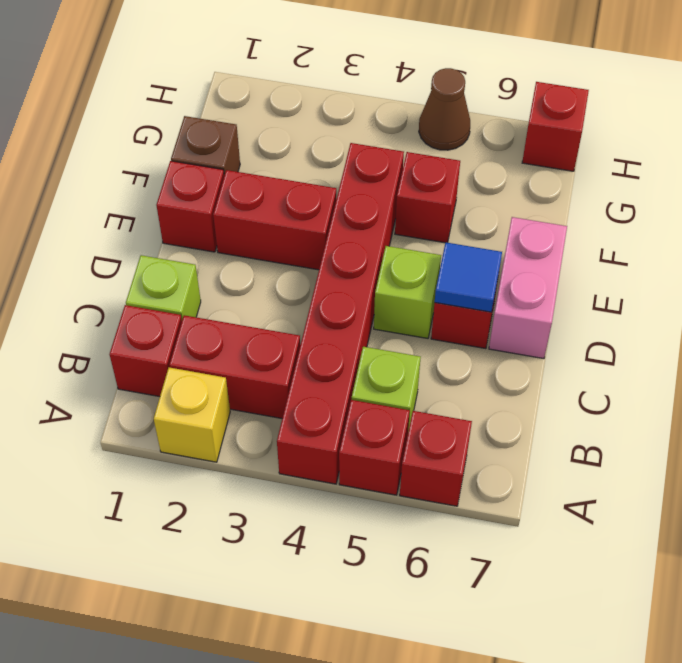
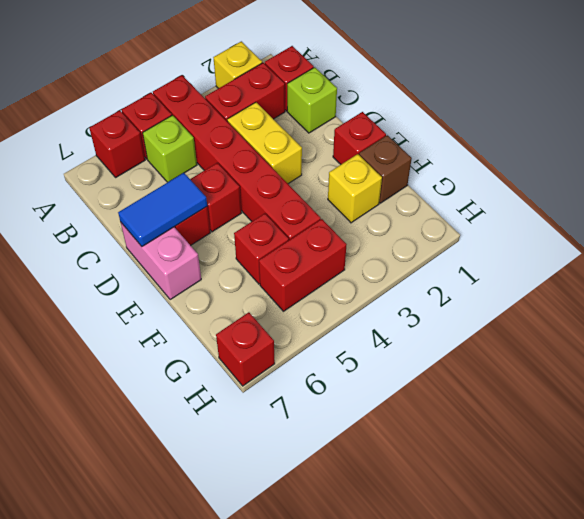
none -> yellow 1x2 brick [227,102,302,184]
lime 1x1 brick [374,246,441,338] -> red 1x1 brick [190,163,242,232]
blue 1x1 tile [435,242,502,312] -> blue 1x2 tile [118,173,207,246]
red 1x2 brick [213,170,336,270] -> red 1x2 brick moved to [259,219,347,311]
none -> yellow 1x1 brick [328,154,382,223]
brown 1x1 cone [419,68,470,150] -> none

